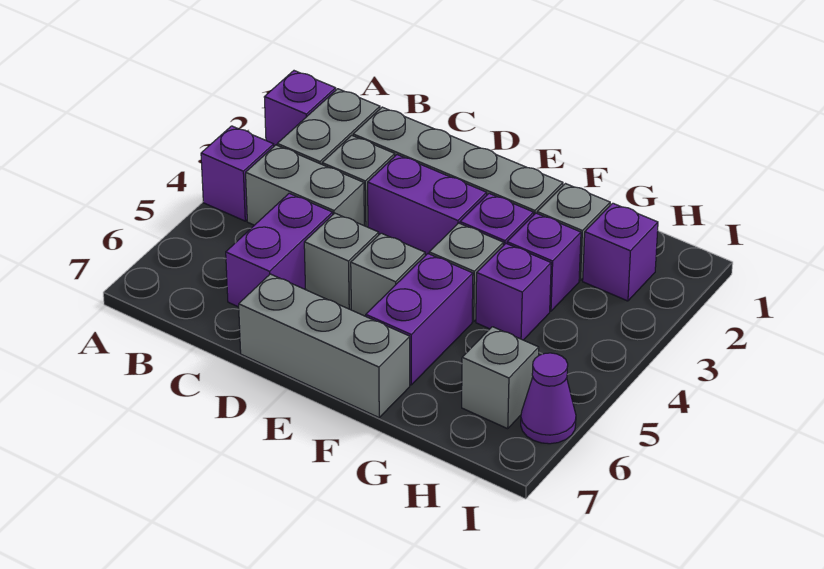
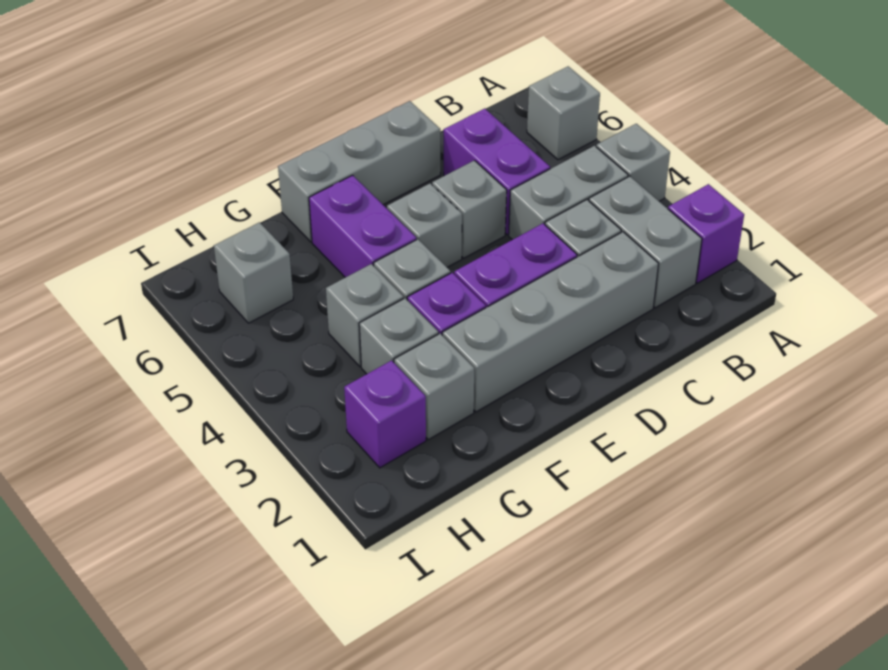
purple 1x1 brick [201,126,274,221] -> grey 1x1 brick [596,124,670,201]
none -> grey 1x1 brick [527,66,600,160]
purple 1x1 brick [507,213,581,311] -> grey 1x1 brick [359,298,438,374]
purple 1x1 brick [476,243,551,340] -> grey 1x1 brick [326,264,404,367]
purple 1x1 cone [521,353,576,444] -> none

